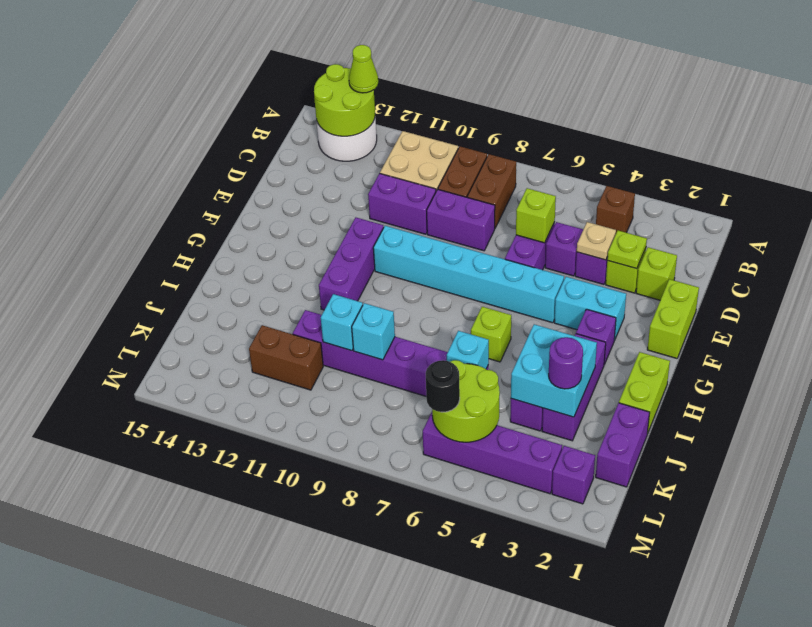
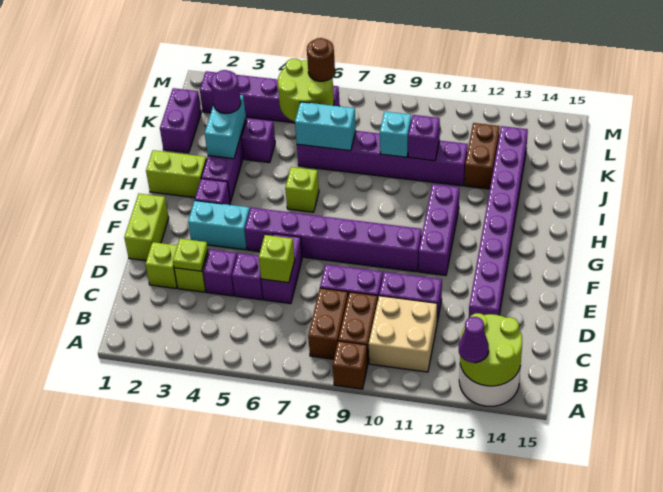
lime 1x1 cone [349,45,378,93] -> purple 1x1 cone [459,317,489,363]
brown 1x1 brick [596,186,635,233] -> brown 1x1 brick moved to [333,341,368,389]
tan 1x1 plate [577,222,616,260] -> none
none -> purple 1x8 brick [469,126,528,318]
cyan 1x6 brick [373,226,564,323] -> purple 1x6 brick [245,208,422,272]
lime 1x2 brick [619,352,670,434] -> lime 1x2 brick turned to [146,150,207,198]
cyan 2x2 brick [511,324,597,417] -> cyan 1x2 brick [205,95,246,159]
cyan 1x1 brick [447,331,489,369] -> cyan 1x2 brick [295,102,356,151]
cyan 1x1 brick [321,294,363,351] -> purple 1x1 brick [408,115,440,161]
brown 1x2 brick [249,325,323,390] -> brown 1x2 brick turned to [465,123,500,189]
black 1x1 round brick [426,360,460,412] -> brown 1x1 round brick [307,38,335,81]

